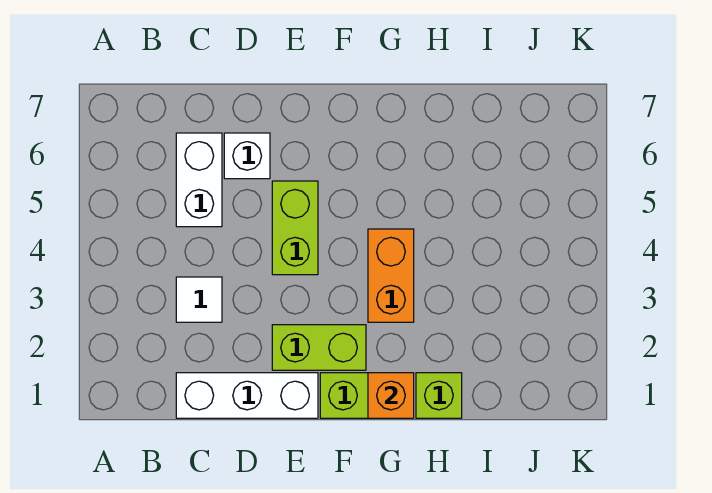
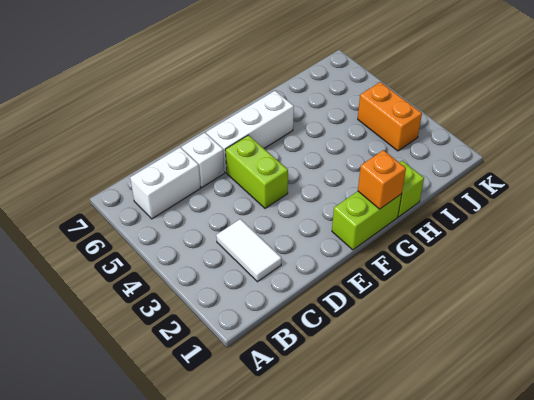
white 1x3 brick [176,373,318,418] -> white 1x3 brick moved to [206,91,294,172]
white 1x1 tile [176,277,222,322] -> white 1x2 tile [216,219,281,282]
white 1x2 brick [176,133,222,227] -> white 1x2 brick turned to [130,147,200,219]
lime 1x2 brick [272,325,366,370] -> none
orange 1x2 brick [368,229,414,322] -> orange 1x2 brick moved to [358,82,422,151]

